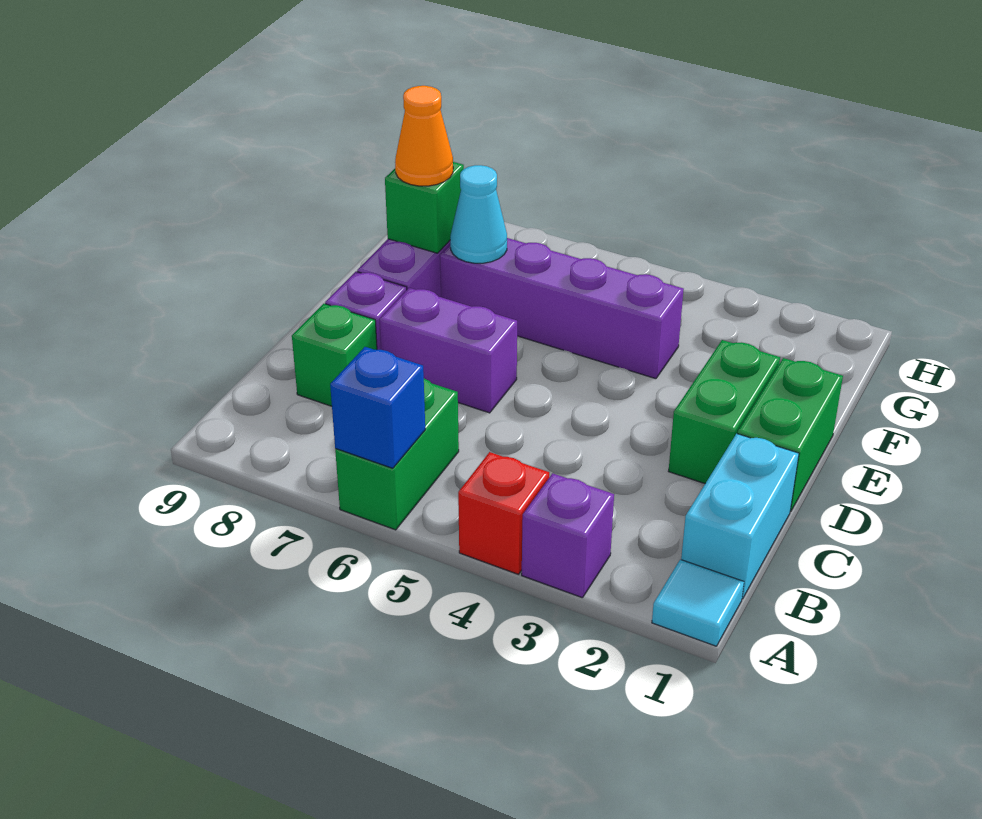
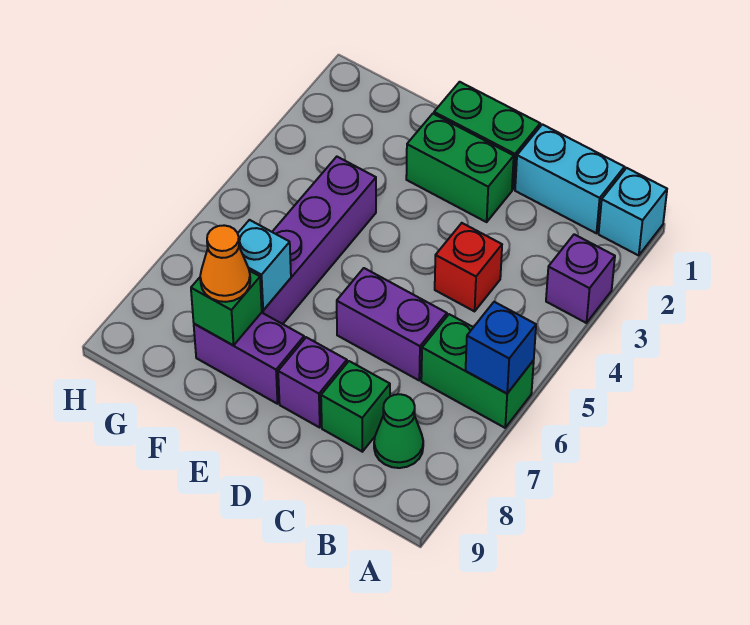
cyan 1x1 tile [652,560,744,646] -> cyan 1x1 brick [599,168,667,255]
red 1x1 brick [458,452,549,574] -> red 1x1 brick moved to [435,223,502,311]
none -> green 1x1 cone [374,394,423,468]
purple 1x2 brick [380,288,517,413] -> purple 1x2 brick turned to [337,268,447,380]
cyan 1x1 cone [450,165,507,263] -> cyan 1x1 brick [238,220,291,310]

